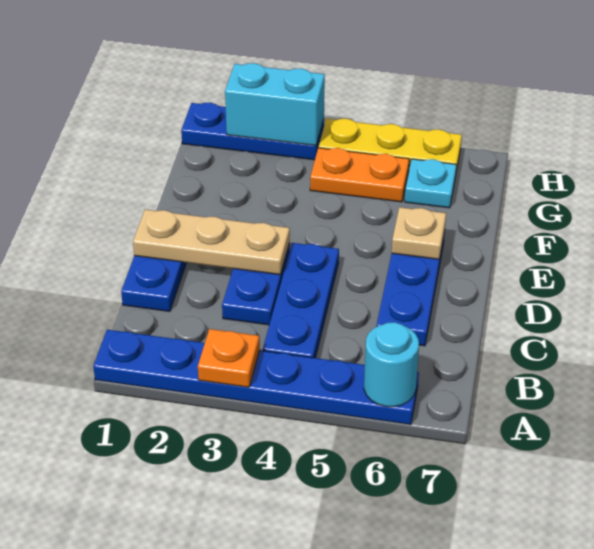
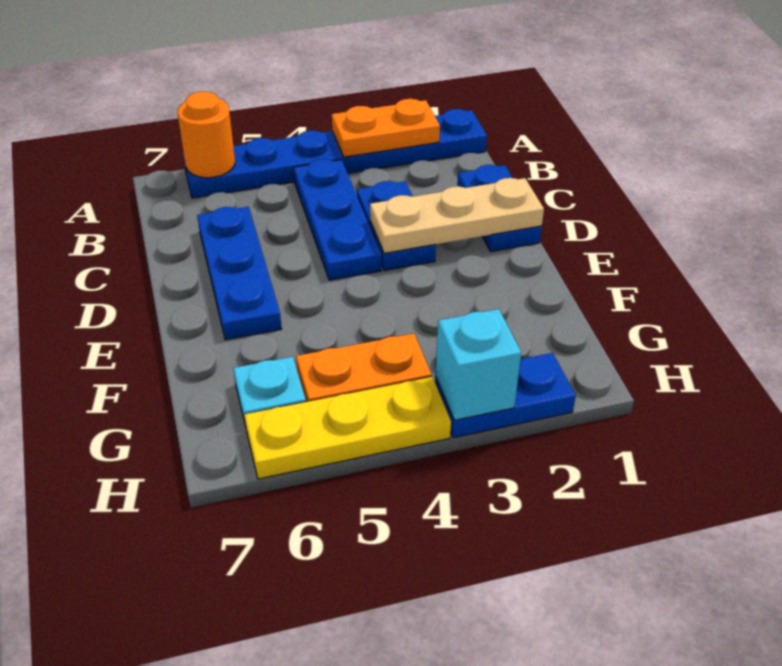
orange 1x1 plate [198,329,260,387] -> orange 1x2 plate [332,99,440,157]
cyan 1x1 round brick [364,322,419,407] -> orange 1x1 round brick [177,91,235,178]
tan 1x1 plate [392,207,446,259] -> none
blue 1x3 plate [181,103,324,160] -> blue 1x2 plate [435,353,576,438]
cyan 1x2 brick [225,63,325,146] -> cyan 1x1 brick [435,309,521,420]

